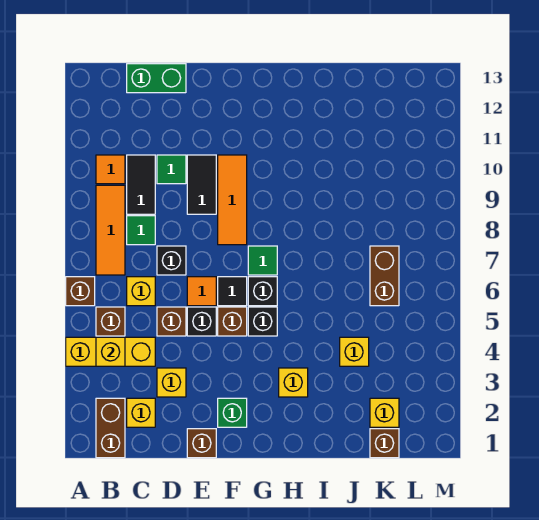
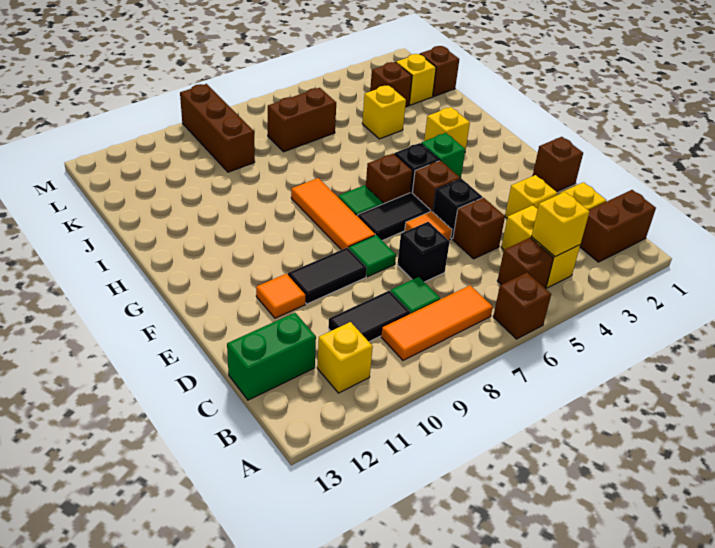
yellow 1x3 brick [66,337,155,366] -> yellow 1x2 brick [501,205,580,288]
orange 1x1 tile [96,155,125,184] -> orange 1x1 tile moved to [256,274,305,318]
yellow 1x1 brick [127,277,155,306] -> yellow 1x1 brick moved to [317,322,373,393]
green 1x2 brick [127,64,186,93] -> green 1x2 brick turned to [227,313,316,400]
green 1x1 tile [157,155,186,184] -> green 1x1 tile moved to [349,235,396,277]
green 1x1 brick [218,398,247,427] -> green 1x1 brick moved to [421,133,465,179]
black 1x1 tile [218,277,247,306] -> black 1x2 tile [358,193,431,240]
orange 1x3 tile [218,155,247,245] -> orange 1x3 tile turned to [291,178,375,250]
black 1x1 brick [248,277,277,306] -> brown 1x1 brick [366,153,413,204]
none -> brown 1x1 brick [370,62,412,107]
none -> brown 1x3 brick [180,84,255,172]

